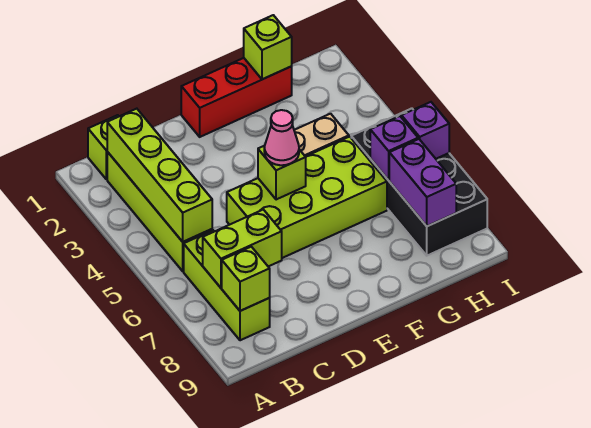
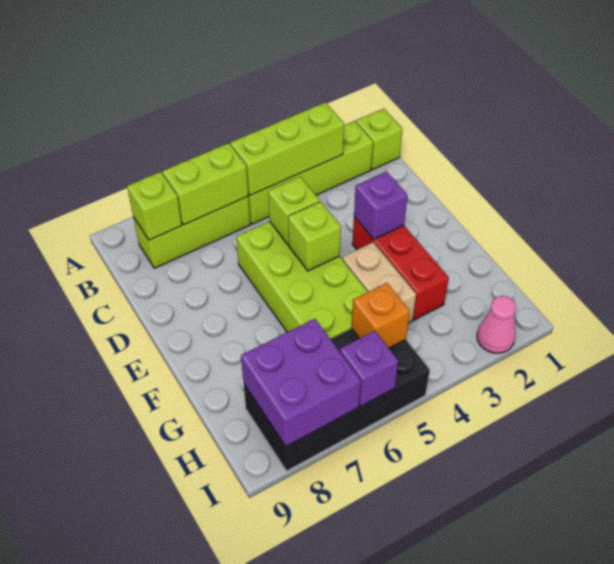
lime 1x4 brick [107,109,212,242] -> lime 1x3 brick [231,102,344,195]
lime 1x2 brick [203,210,282,288] -> lime 1x2 brick turned to [162,143,248,225]
red 1x3 brick [181,58,292,137] -> red 1x3 brick moved to [352,217,449,320]
pink 1x1 cone [264,110,299,165] -> pink 1x1 cone moved to [477,296,516,353]
lime 1x1 brick [244,15,292,79] -> lime 1x1 brick moved to [268,177,320,245]
none -> orange 1x1 brick [351,283,410,348]
purple 1x1 brick [370,116,418,180] -> purple 1x1 brick moved to [354,171,408,239]
purple 1x2 brick [389,139,456,226] -> purple 2x2 brick [241,319,361,446]

